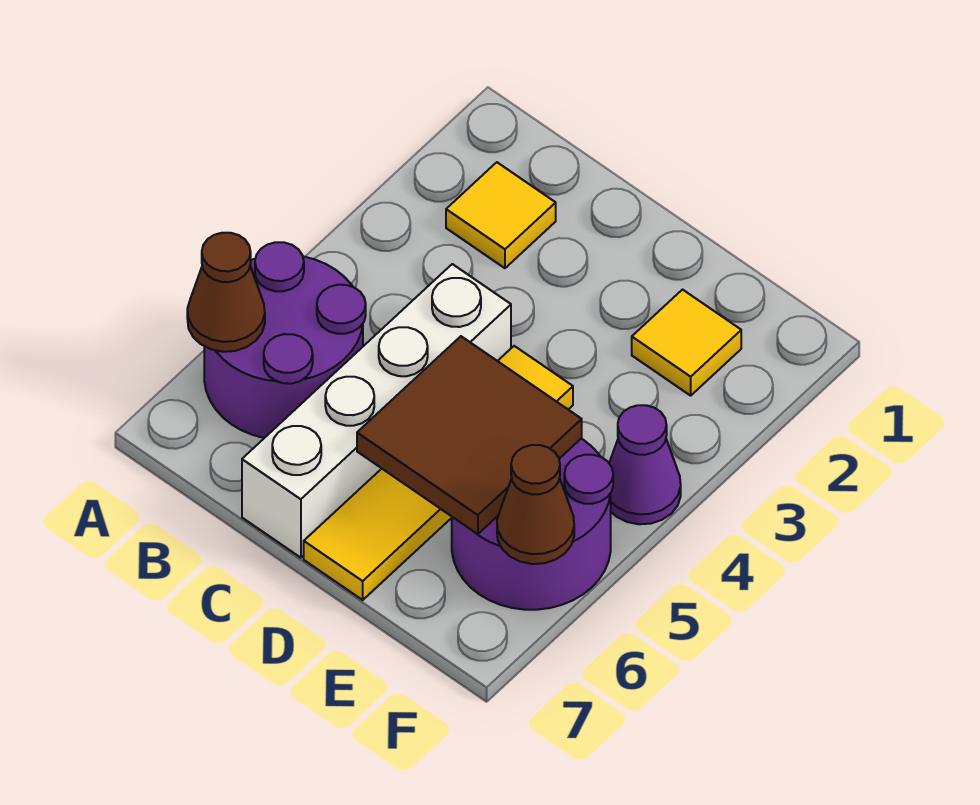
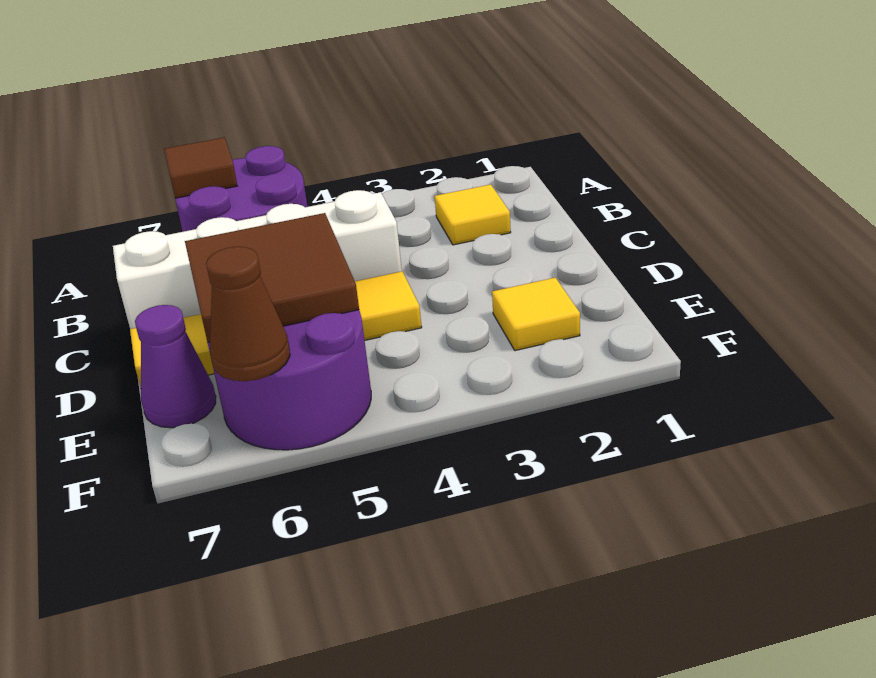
brown 1x1 cone [187,233,265,352] -> brown 1x1 tile [164,137,237,198]
purple 1x1 cone [609,405,681,524] -> purple 1x1 cone moved to [135,305,216,428]

